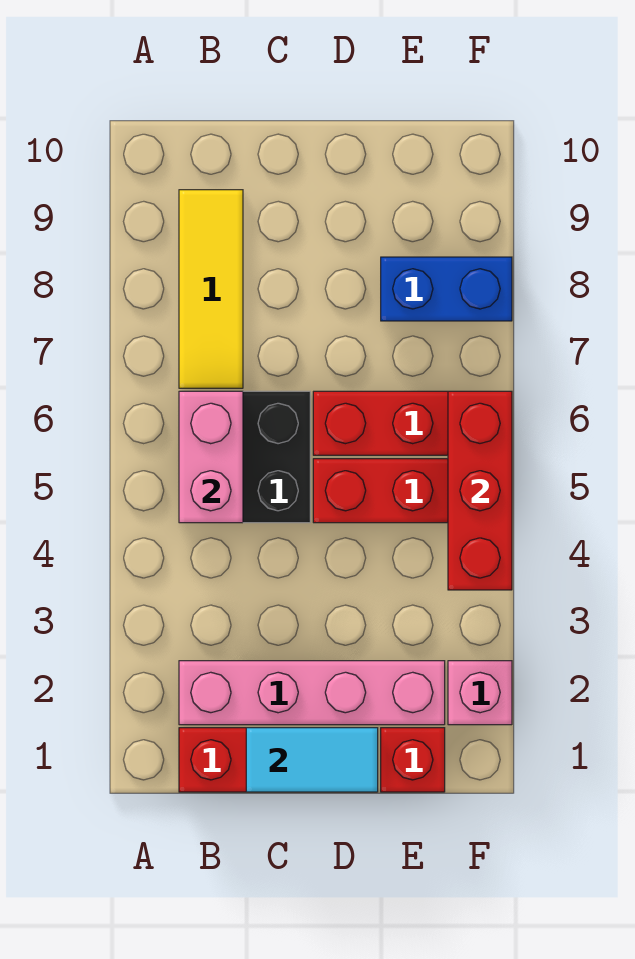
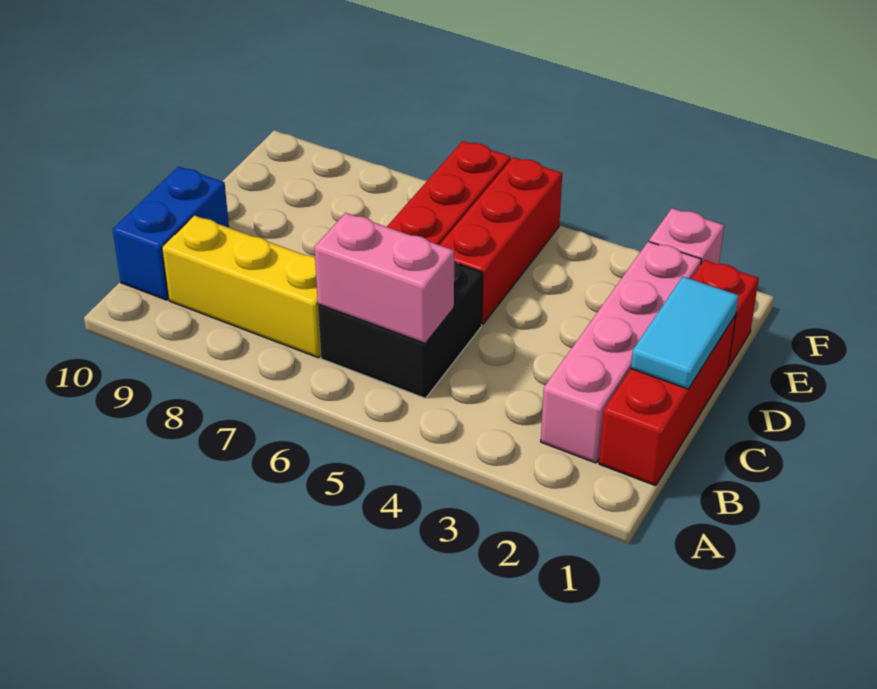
yellow 1x3 tile [179,190,243,388] -> yellow 1x3 brick [162,216,321,358]
blue 1x2 brick [381,257,512,321] -> blue 1x2 brick moved to [113,166,229,300]
red 1x3 brick [448,391,512,590] -> none

